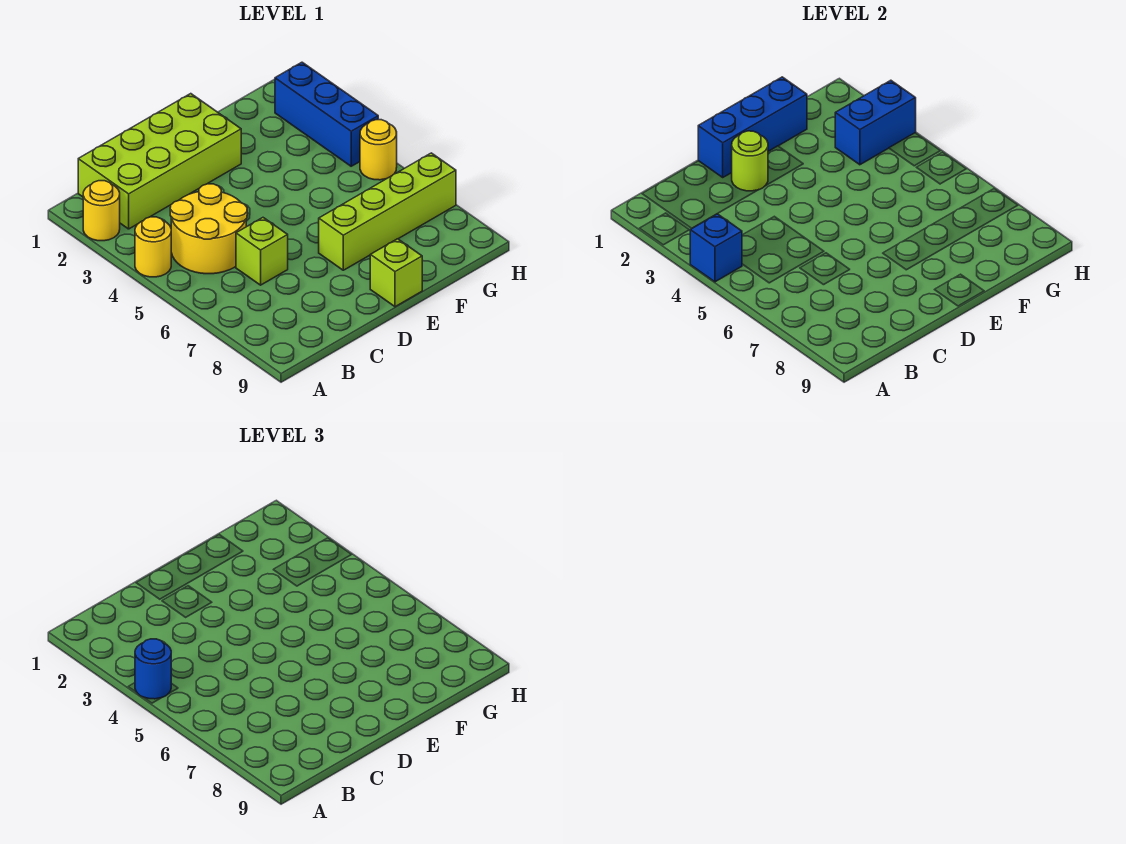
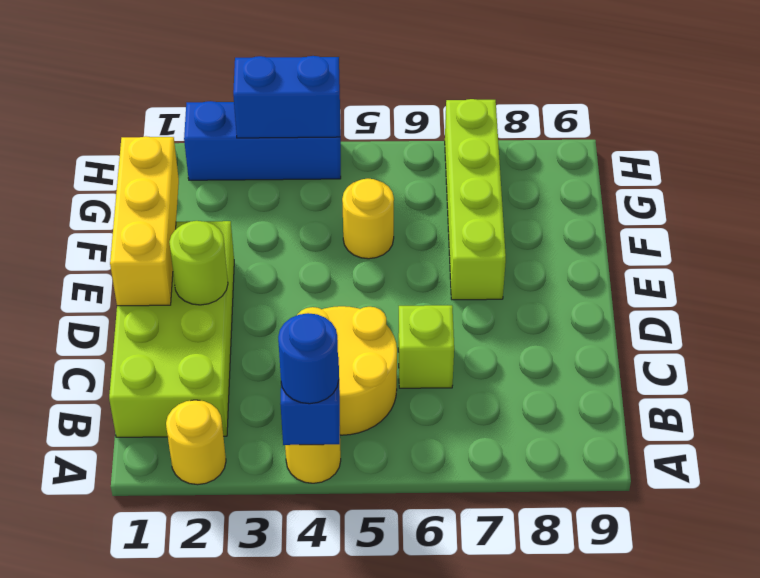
blue 1x3 brick [698,77,807,177] -> yellow 1x3 brick [110,136,179,306]
lime 1x1 brick [370,239,422,307] -> none
blue 1x2 brick [835,80,916,165] -> blue 1x2 brick turned to [233,56,340,138]
yellow 1x1 round brick [360,120,397,180] -> yellow 1x1 round brick moved to [342,179,394,259]

